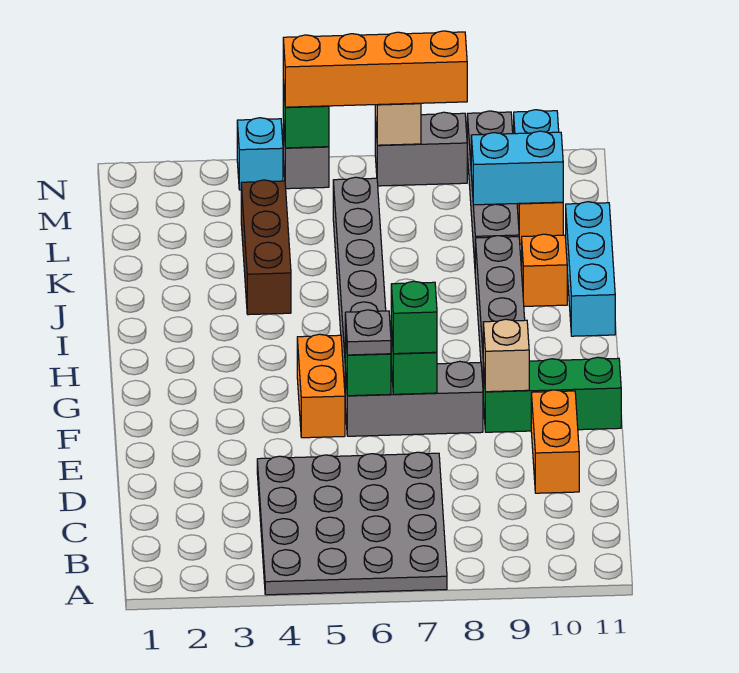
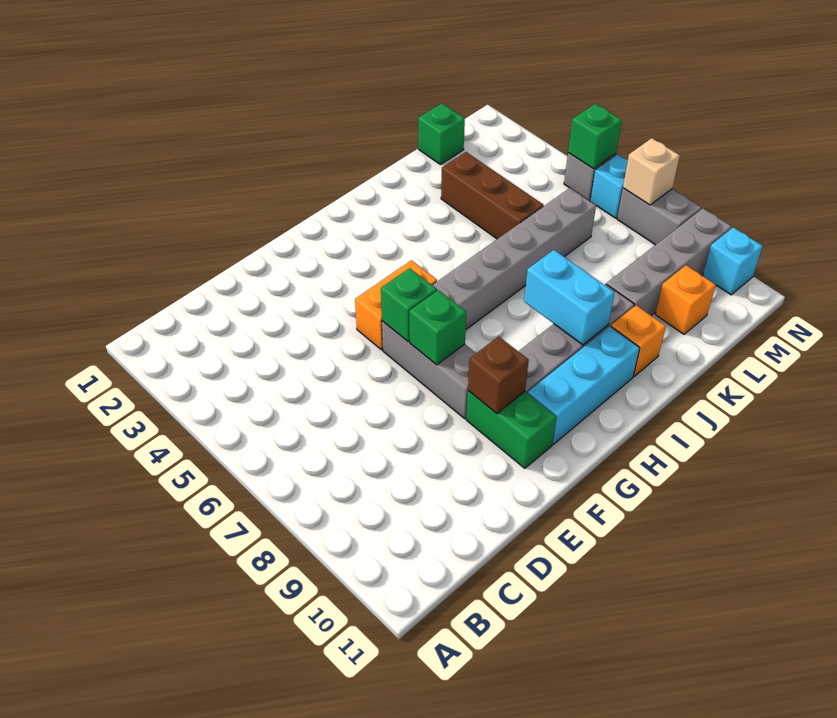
grey 4x4 plate [257,452,447,595] -> none
orange 1x2 brick [531,390,579,493] -> none
grey 1x1 plate [345,310,391,355] -> none
green 1x1 brick [391,281,437,354] -> green 1x1 brick moved to [418,103,465,165]
green 1x3 brick [483,357,621,432] -> green 1x2 brick [466,391,556,468]
tan 1x1 brick [483,319,529,392] -> brown 1x1 brick [468,337,529,413]
cyan 1x3 brick [566,202,615,336] -> cyan 1x3 brick moved to [528,326,640,444]
brown 1x3 brick [241,180,291,315] -> brown 1x3 brick turned to [441,152,543,239]
cyan 1x2 brick [471,131,563,205] -> cyan 1x2 brick moved to [524,250,615,345]
cyan 1x1 brick [237,118,283,190] -> cyan 1x1 brick moved to [590,154,628,218]
orange 1x4 brick [283,31,467,107] -> none

